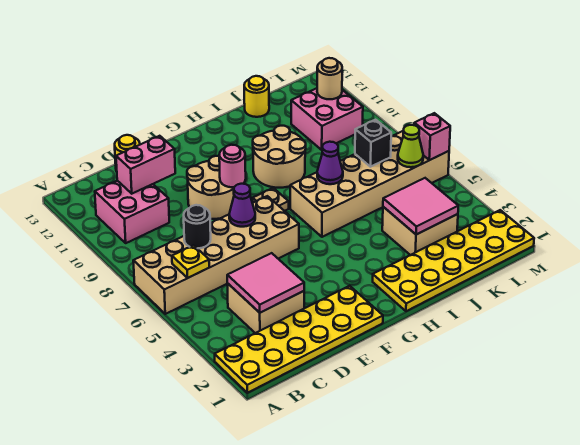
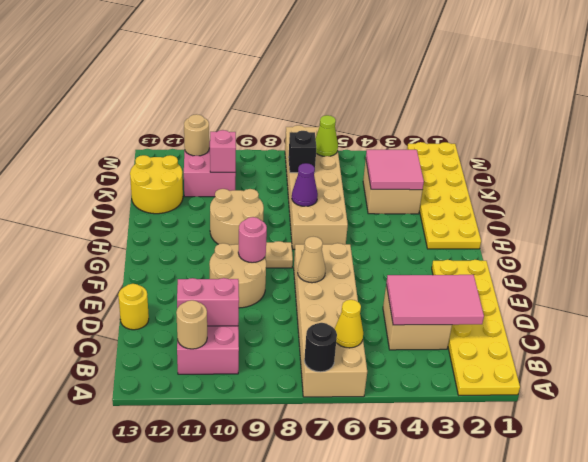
yellow 1x1 plate [172,245,209,278] -> yellow 1x1 cone [335,300,363,348]
none -> tan 1x1 round brick [176,300,207,349]
pink 2x2 tile [227,253,304,313] -> pink 2x3 tile [386,275,484,325]
black 1x1 round brick [184,205,211,248] -> black 1x1 round brick moved to [304,323,337,372]
pink 1x2 brick [116,136,175,194] -> pink 1x2 brick turned to [177,278,239,326]
purple 1x1 cone [229,184,255,227] -> tan 1x1 cone [297,237,326,283]
yellow 1x1 round brick [244,76,269,117] -> yellow 2x2 round brick [130,155,183,214]
pink 1x1 brick [414,113,450,160] -> pink 1x1 brick moved to [210,130,236,172]

